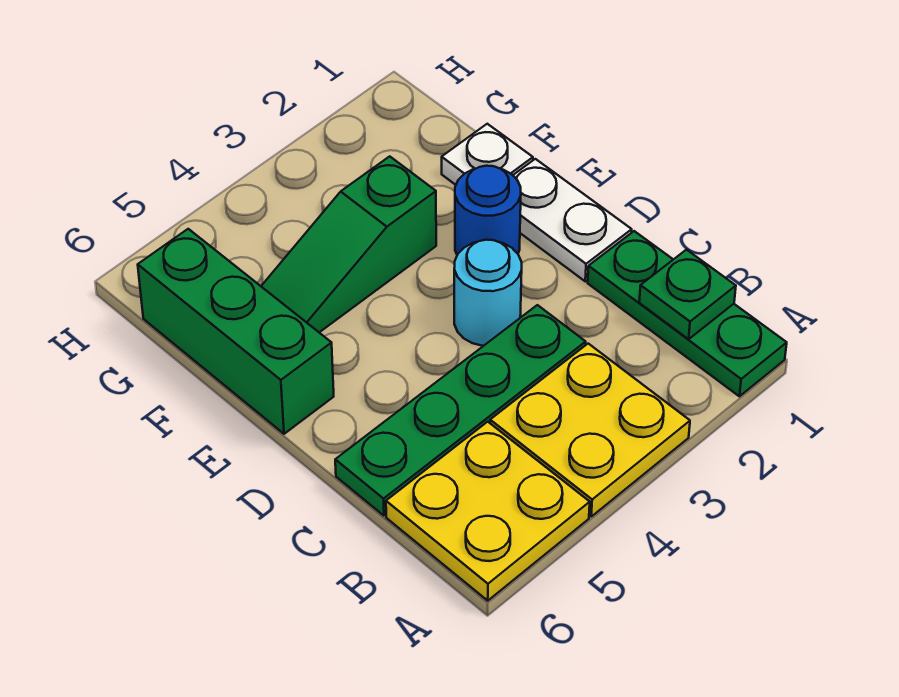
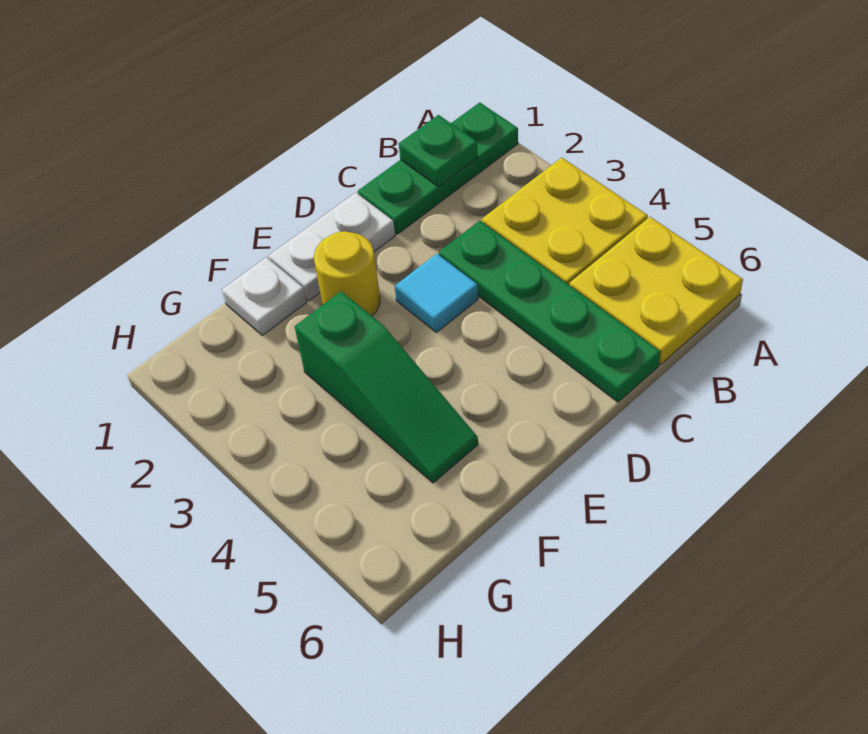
cyan 1x1 round brick [454,240,522,346] -> cyan 1x1 tile [395,254,478,332]
blue 1x1 round brick [455,166,521,255] -> yellow 1x1 round brick [314,231,380,316]
green 1x3 brick [138,229,334,434] -> none

